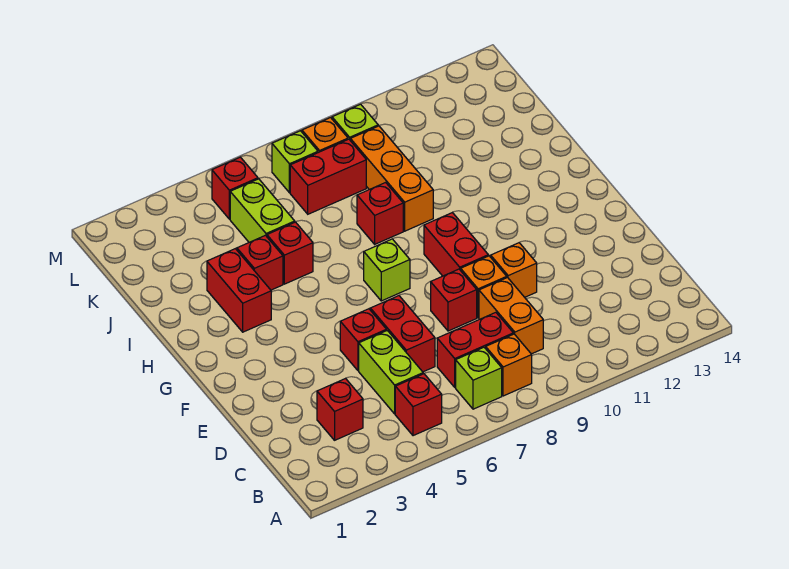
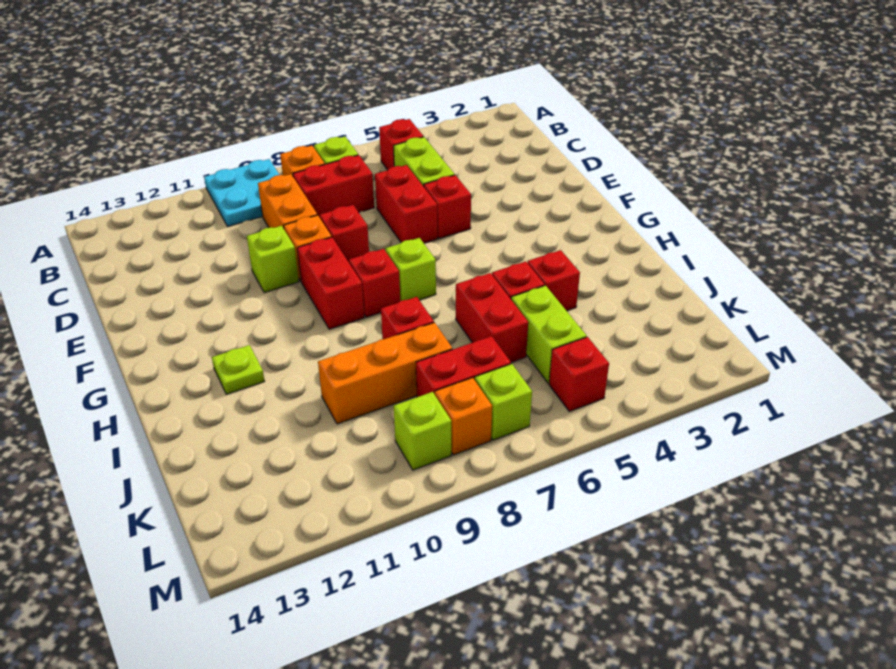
none -> cyan 2x2 plate [204,159,279,226]
red 1x1 brick [317,378,363,440] -> red 1x1 brick moved to [349,249,400,317]
orange 1x1 brick [491,243,537,297] -> lime 1x1 brick [247,226,299,293]
red 1x2 brick [207,249,271,332] -> red 1x2 brick moved to [456,273,528,362]
none -> lime 1x1 plate [212,345,265,394]
orange 1x3 brick [350,126,433,231] -> orange 1x3 brick turned to [318,323,452,424]

